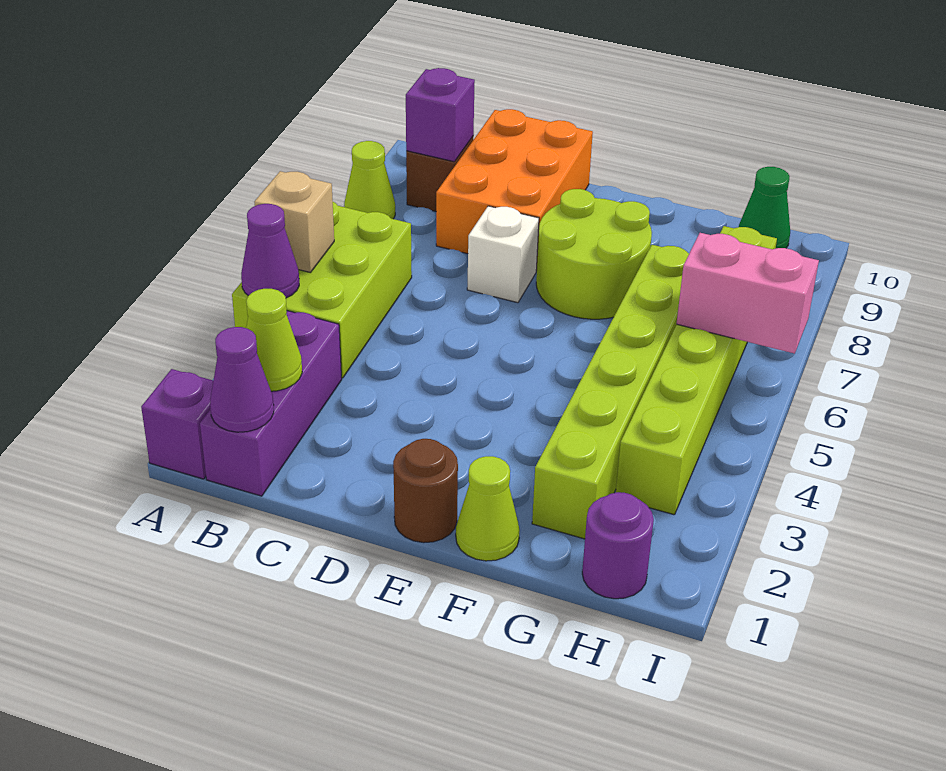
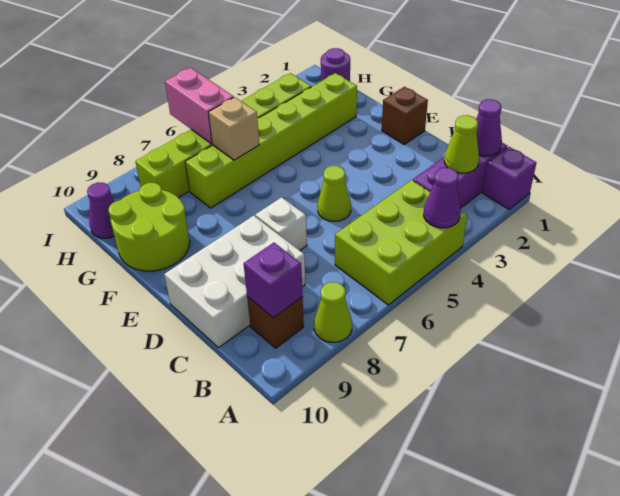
tan 1x1 brick [254,171,334,272] -> tan 1x1 brick moved to [208,97,259,160]
orange 2x3 brick [436,109,593,270] -> white 2x3 brick [164,216,305,348]
brown 1x1 round brick [393,439,458,543] -> brown 1x1 brick [382,87,428,144]
lime 2x2 round brick [536,189,652,319] -> lime 2x2 round brick moved to [108,183,190,271]
lime 1x1 cone [456,456,520,561] -> lime 1x1 cone moved to [318,166,351,221]
green 1x1 cone [739,167,790,249] -> purple 1x1 cone [87,182,115,238]

